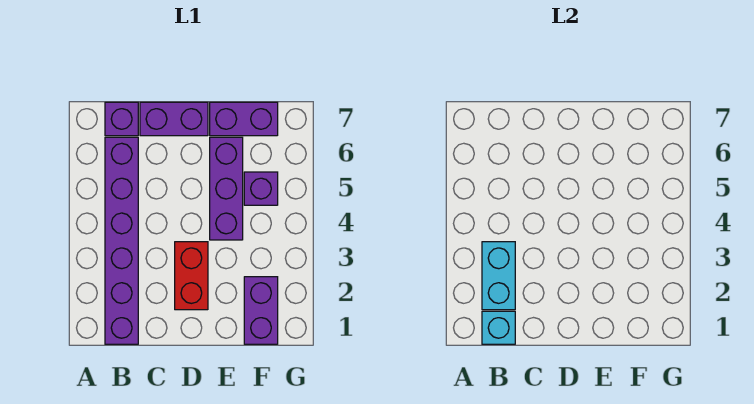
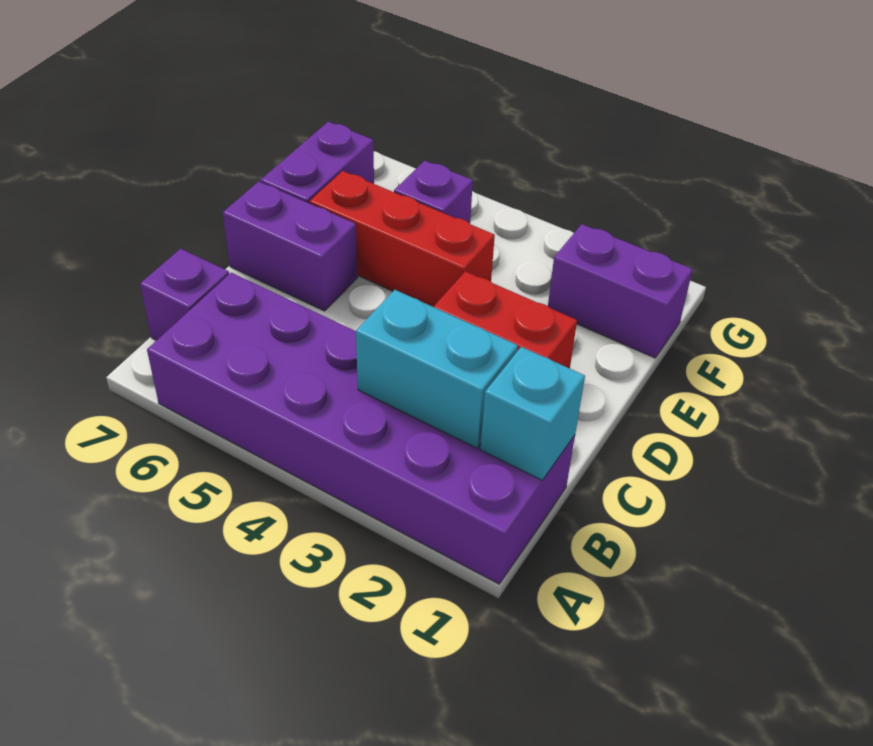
purple 1x6 brick [105,137,138,344] -> purple 2x6 brick [147,273,575,584]
purple 1x2 brick [140,102,208,136] -> purple 1x2 brick turned to [223,181,358,311]
purple 1x3 brick [210,137,243,240] -> red 1x3 brick [309,171,495,307]

